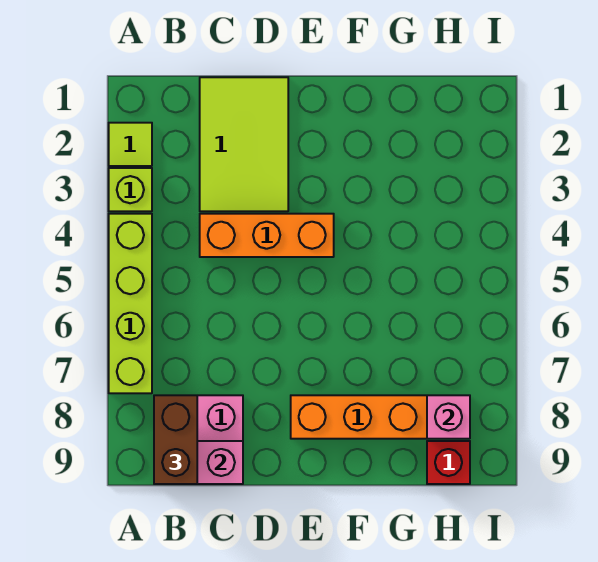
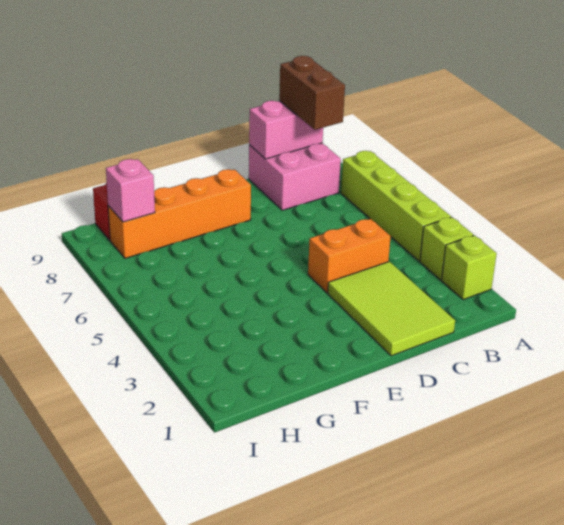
lime 1x1 tile [109,123,152,166] -> lime 1x1 brick [442,235,497,300]
orange 1x3 brick [200,214,334,257] -> orange 1x2 brick [308,219,391,293]

